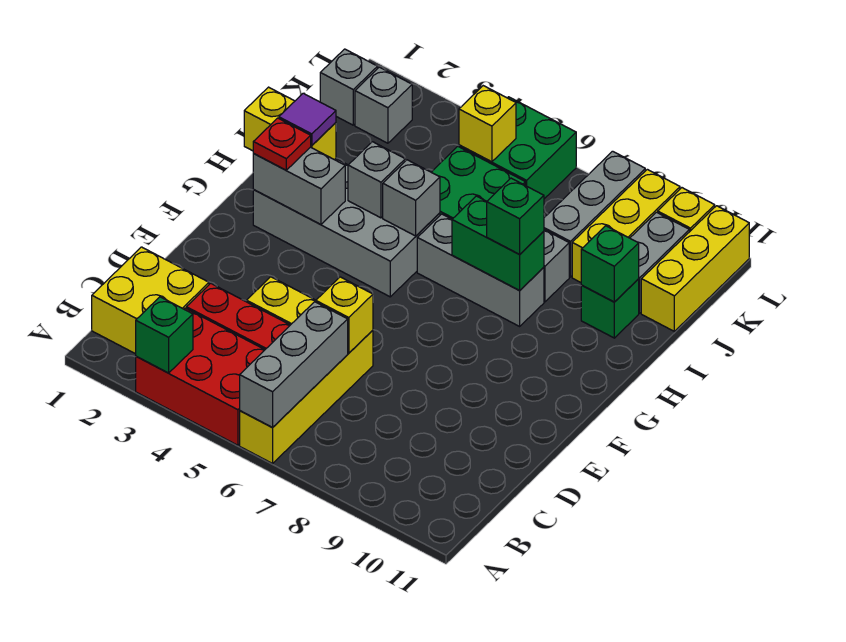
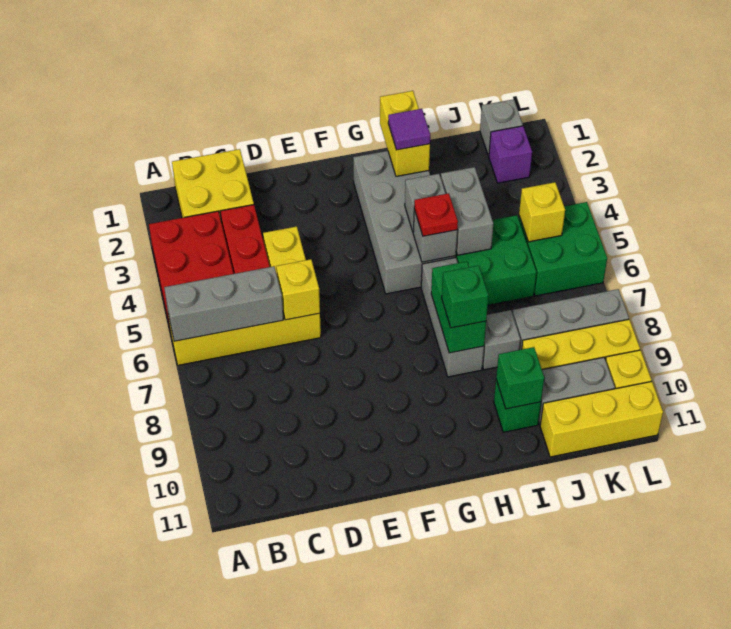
green 1x1 brick [136,297,193,373] -> none
grey 1x2 brick [253,147,345,225] -> grey 1x2 brick moved to [441,167,493,255]
red 1x1 plate [253,118,311,170] -> red 1x1 plate moved to [414,193,458,236]
grey 1x1 brick [355,67,412,143] -> purple 1x1 brick [489,126,532,183]

